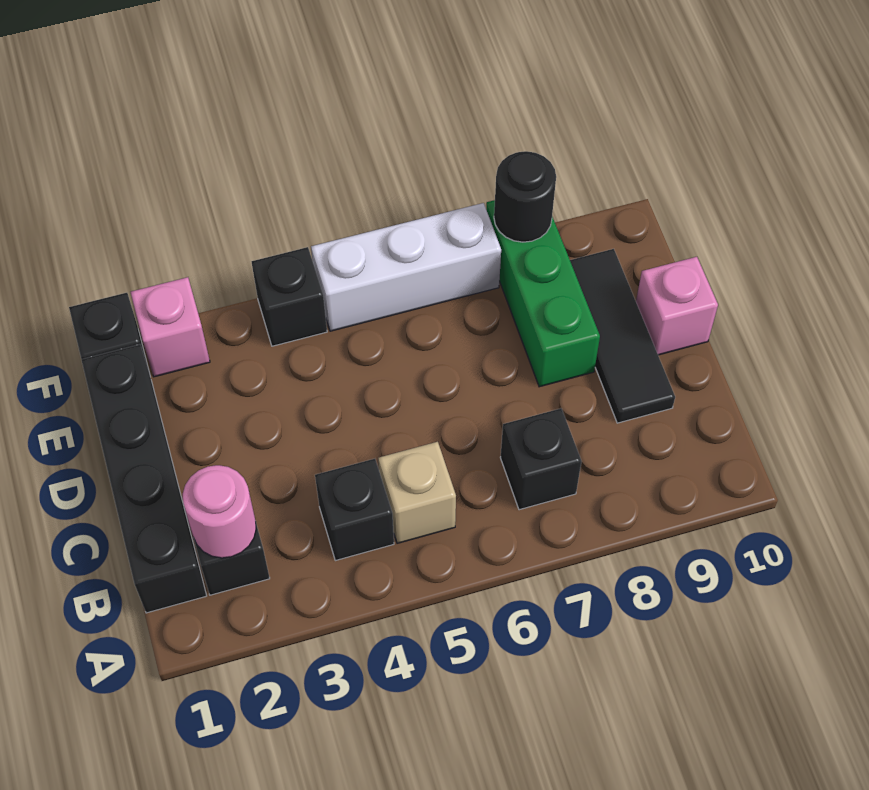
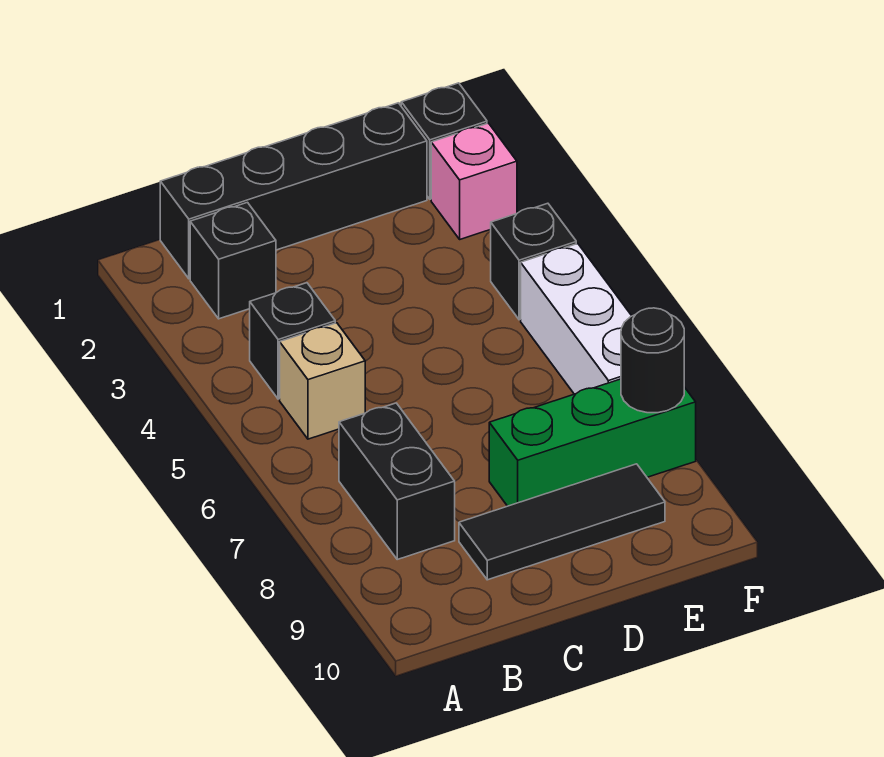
pink 1x1 round brick [183,465,256,558] -> none
black 1x1 brick [500,408,582,510] -> black 1x2 brick [339,403,455,559]
pink 1x1 brick [636,257,718,355] -> none

